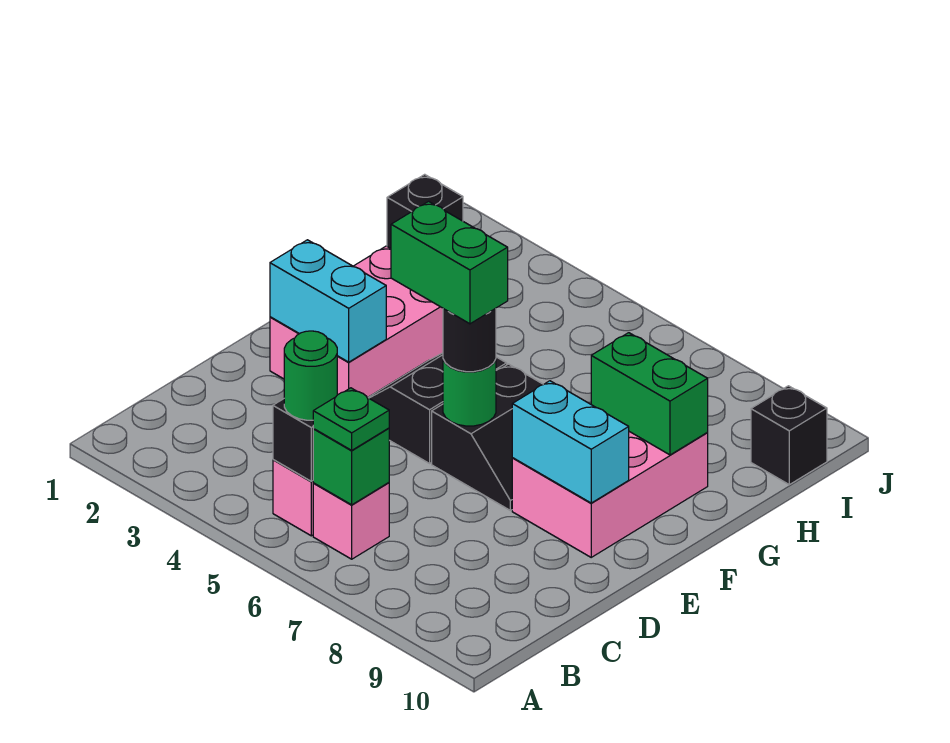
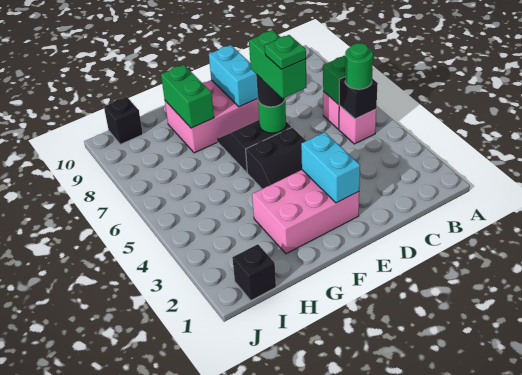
green 1x1 plate [313,388,389,450] -> green 1x1 plate moved to [265,35,306,69]

